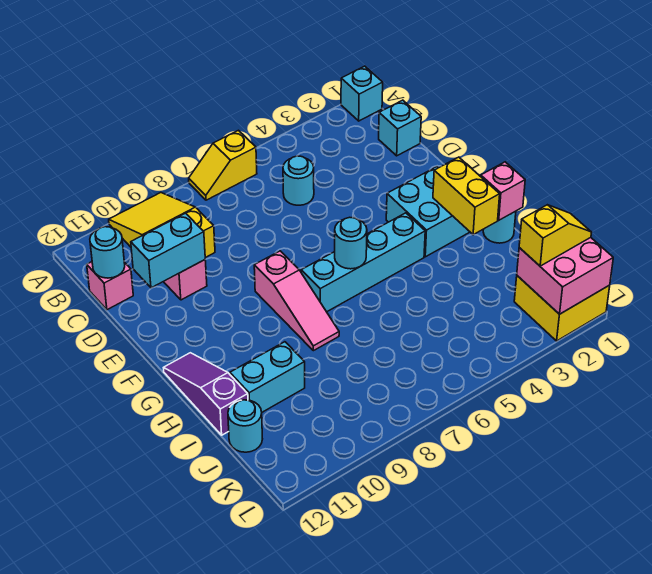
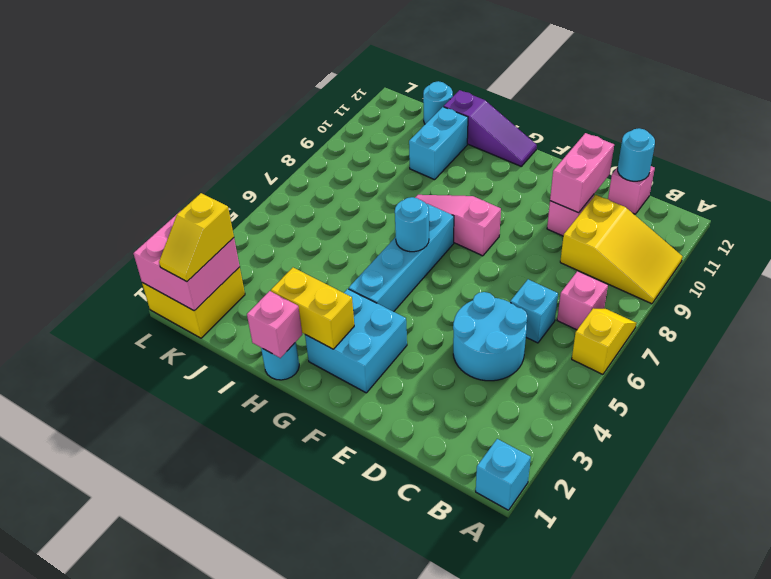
none -> pink 1x1 brick [557,271,608,330]
cyan 1x1 brick [379,100,421,156] -> cyan 1x1 brick moved to [510,279,558,343]
cyan 1x1 round brick [283,156,314,205] -> cyan 2x2 round brick [453,292,527,381]
cyan 1x2 brick [131,213,205,288] -> pink 1x2 brick [550,133,614,213]

